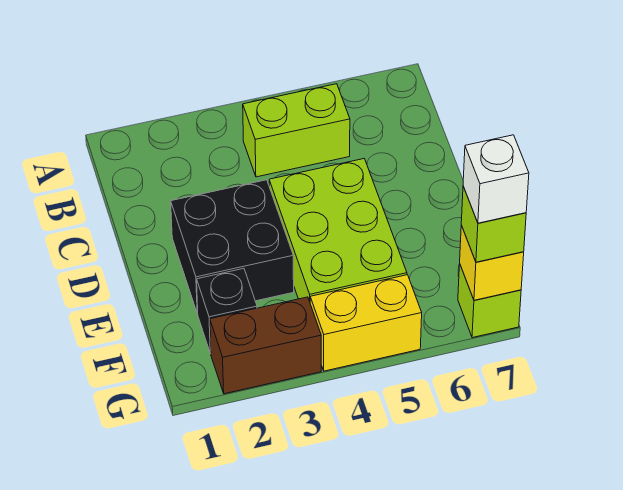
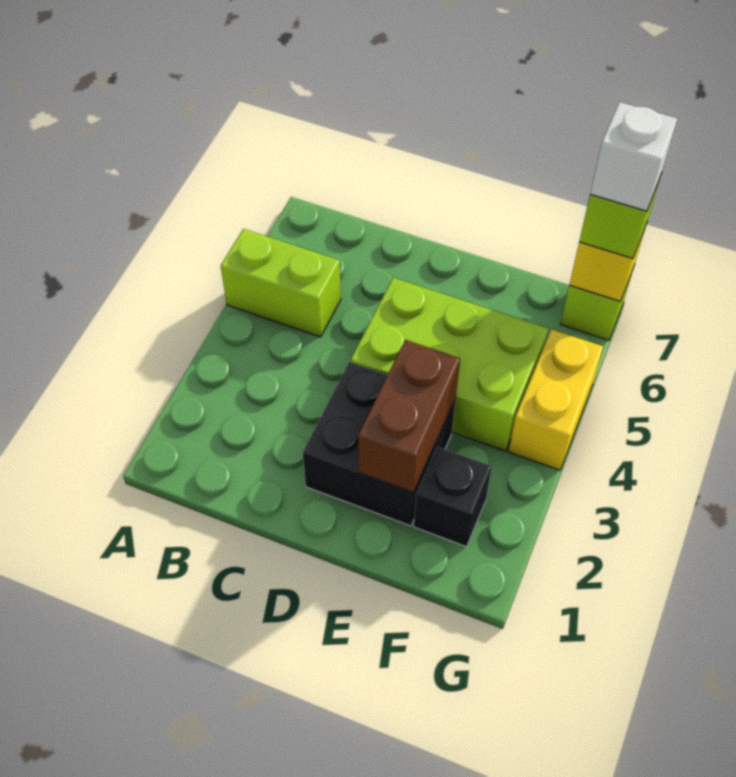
lime 1x2 brick [243,84,350,177] -> lime 1x2 brick turned to [221,229,341,337]
brown 1x2 brick [210,297,321,394] -> brown 1x2 brick moved to [358,340,460,492]

